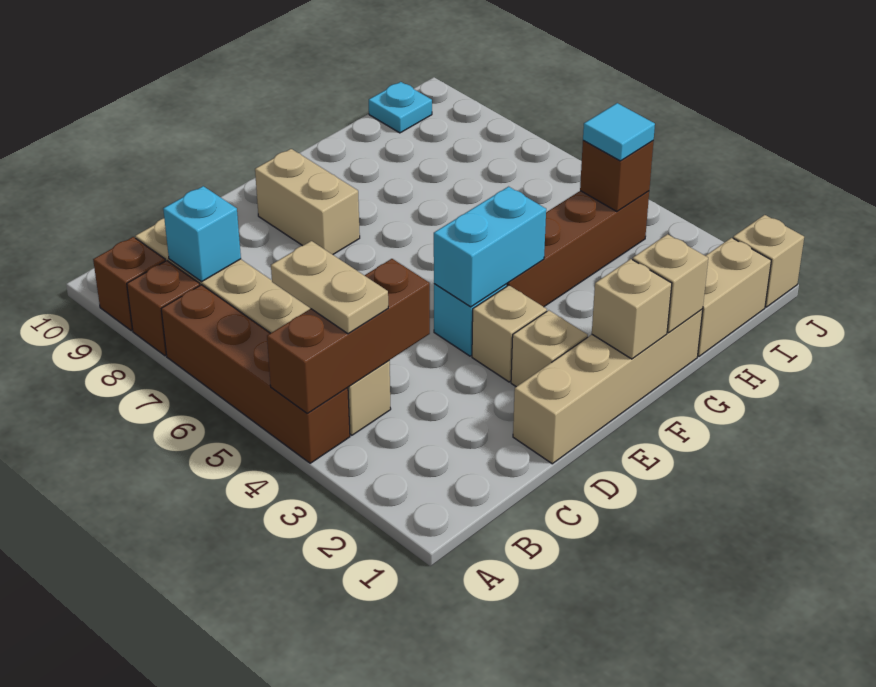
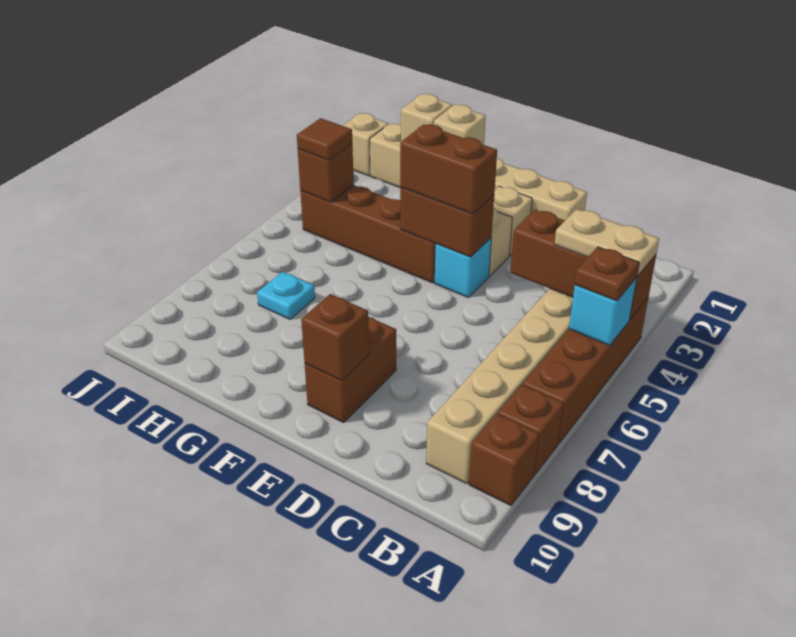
none -> brown 1x1 plate [575,247,639,301]
tan 1x2 plate [271,241,388,334] -> tan 1x2 plate turned to [554,209,659,276]
cyan 1x1 brick [163,186,241,281] -> cyan 1x1 brick moved to [569,278,637,345]
cyan 1x2 brick [434,187,546,307] -> brown 1x2 brick [400,188,494,257]
none -> brown 1x2 brick [400,124,497,214]
tan 1x2 brick [255,149,360,255] -> brown 1x2 brick [305,317,396,423]
none -> brown 1x1 brick [301,294,369,381]
tan 1x1 brick [592,259,672,359] -> tan 1x1 brick moved to [401,94,452,141]
cyan 1x1 tile [583,103,655,161] -> brown 1x1 tile [297,118,352,160]
cyan 1x1 plate [369,82,432,133] -> cyan 1x1 plate moved to [257,272,315,319]

